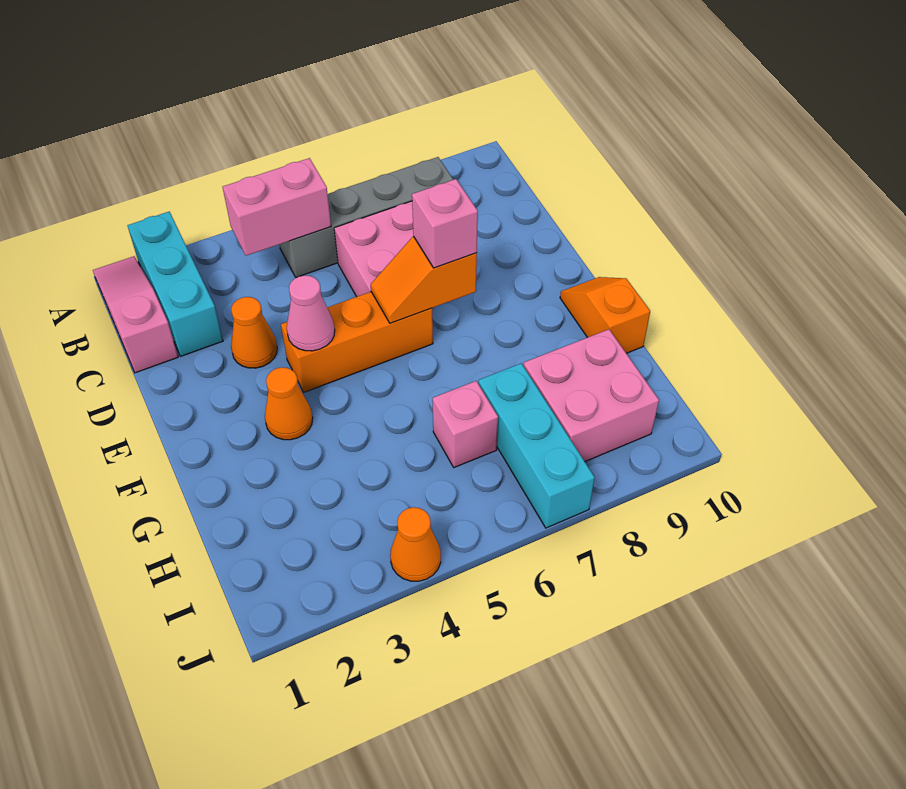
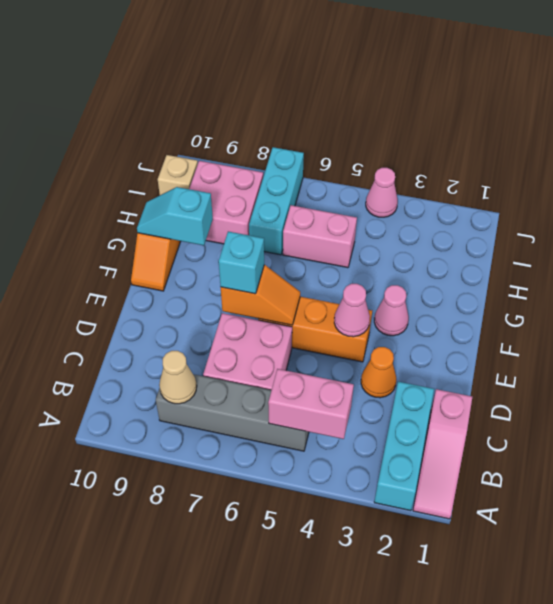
none -> tan 1x1 cone [159,351,197,404]
pink 1x1 brick [412,179,478,268] -> cyan 1x1 brick [219,231,264,294]
orange 1x1 cone [265,367,313,440] -> pink 1x1 cone [374,285,409,336]
none -> cyan 1x2 slope [137,187,213,245]
pink 1x1 brick [433,381,498,467] -> pink 1x2 brick [283,205,357,268]
none -> tan 1x1 brick [158,155,198,195]
orange 1x1 cone [390,507,441,581] -> pink 1x1 cone [366,168,398,217]

